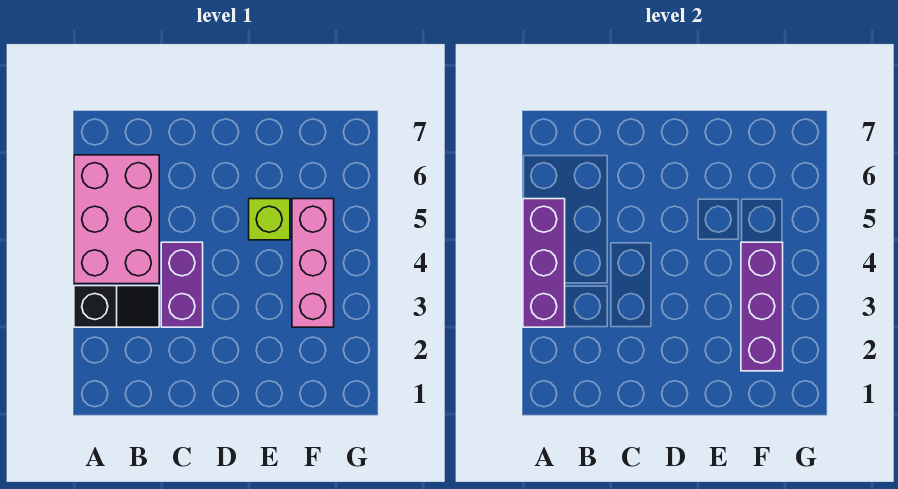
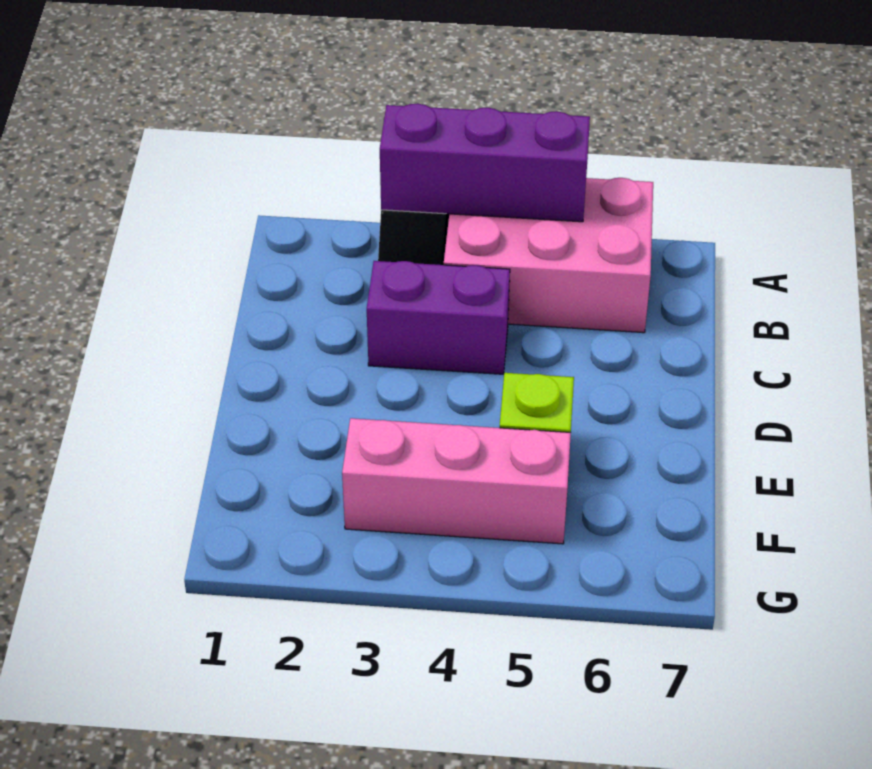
purple 1x3 brick [741,242,783,371] -> none

